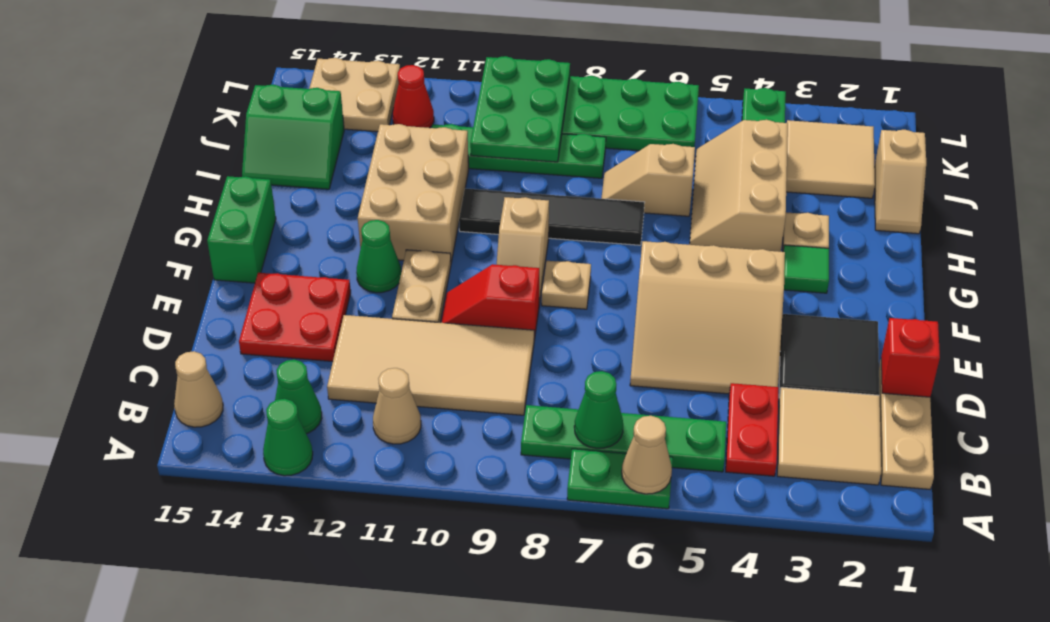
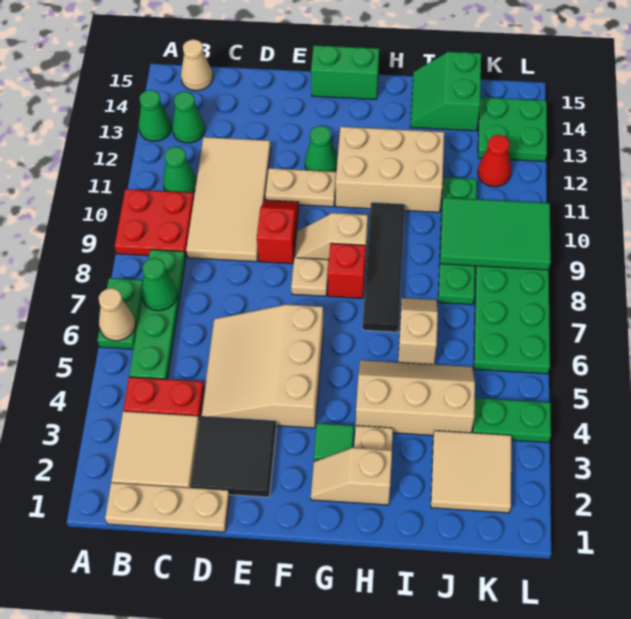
tan 1x1 cone [373,368,421,444] -> green 1x1 cone [163,147,197,193]
red 1x1 brick [881,318,940,397] -> red 1x1 brick moved to [328,243,366,298]
red 2x2 plate [239,273,351,362] -> red 2x2 plate moved to [115,189,194,257]
tan 1x2 slope [874,130,926,234] -> tan 1x2 slope moved to [311,448,392,505]
green 2x3 plate [470,56,570,162] -> green 2x3 tile [440,198,551,270]
tan 2x2 plate [309,58,400,132] -> green 2x2 plate [478,97,547,161]

